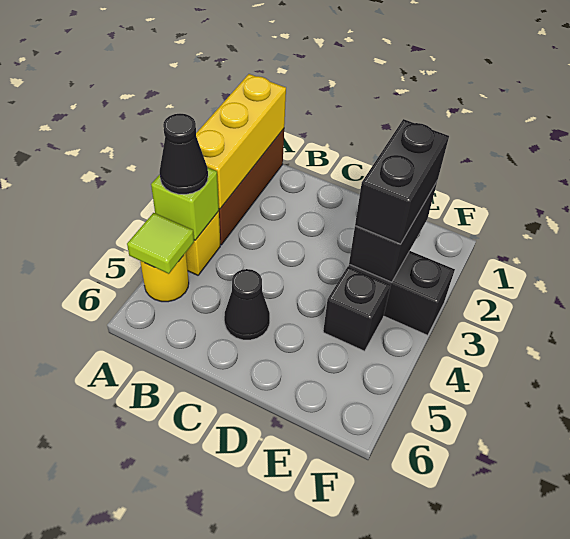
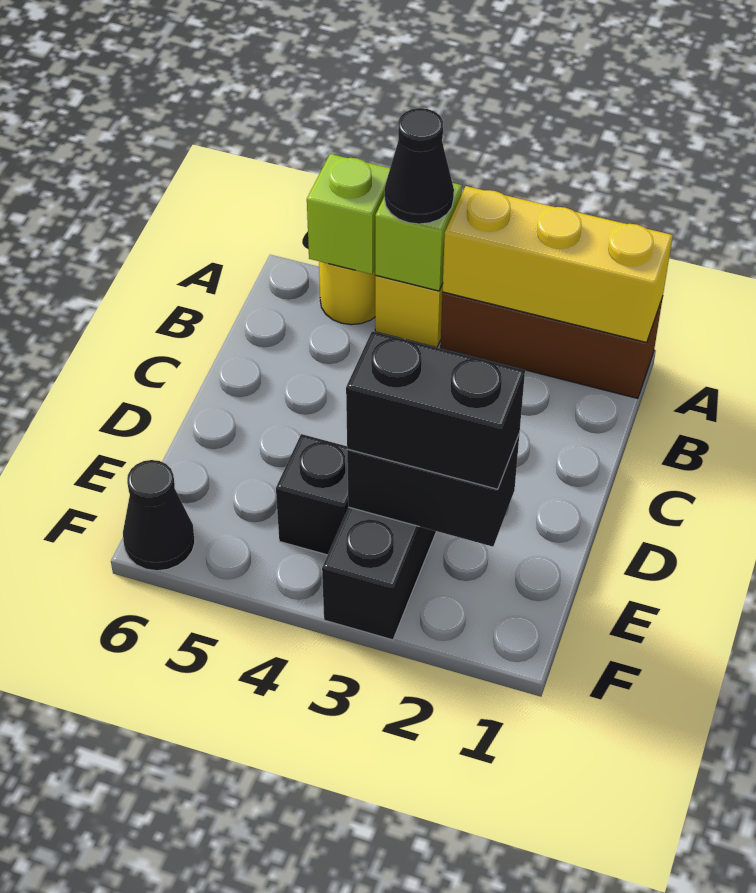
lime 1x1 tile [127,213,194,274] -> lime 1x1 brick [307,154,390,274]
black 1x1 cone [224,269,270,340] -> black 1x1 cone moved to [123,460,195,571]

